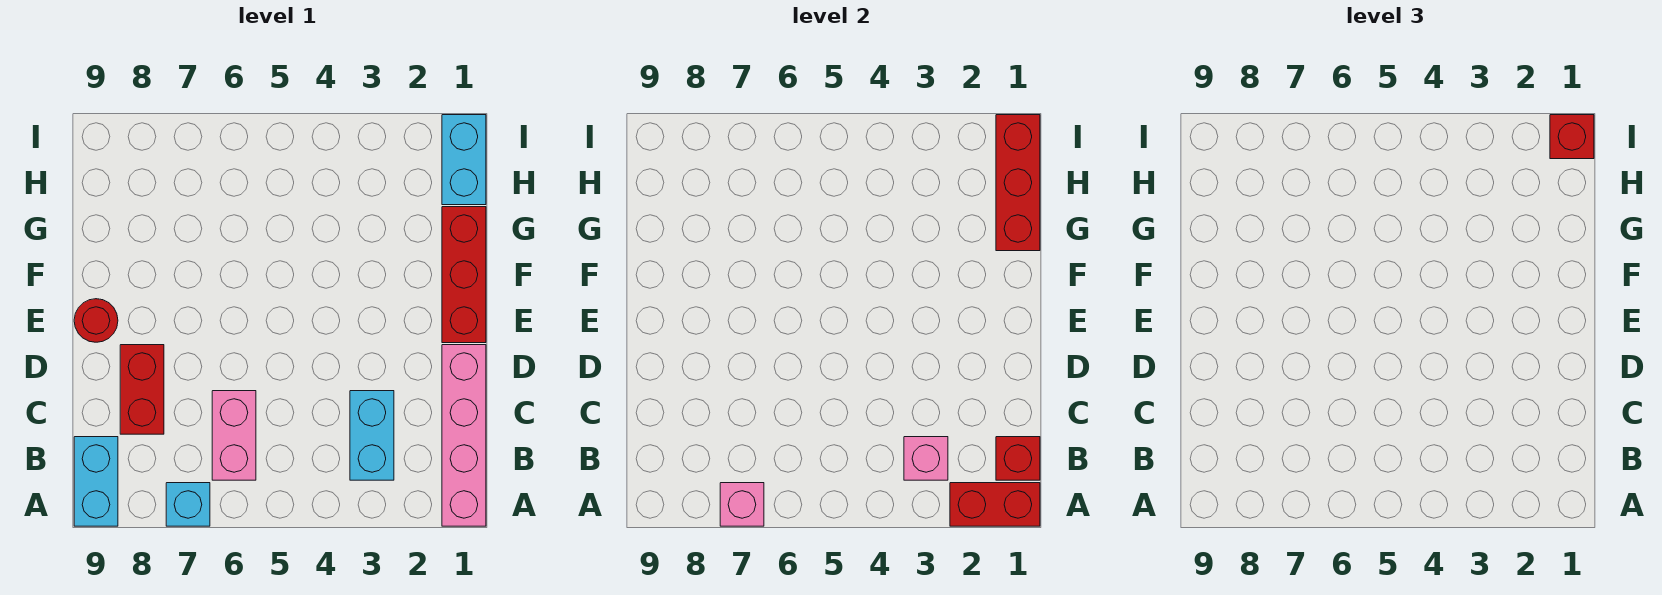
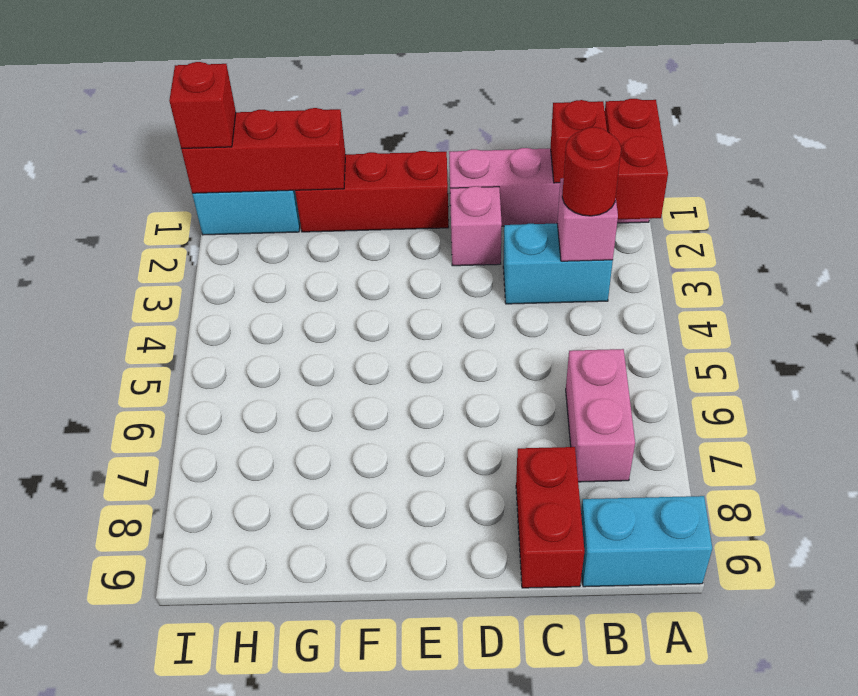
cyan 1x1 brick [166,483,210,526] -> none
pink 1x1 brick [720,483,764,526] -> pink 1x1 brick moved to [450,186,502,266]
pink 1x2 brick [212,391,256,480] -> pink 1x2 brick turned to [566,349,635,482]
red 1x2 brick [120,345,164,434] -> red 1x2 brick turned to [516,447,584,588]
red 1x1 round brick [74,299,118,342] -> red 1x1 round brick moved to [562,127,621,216]

